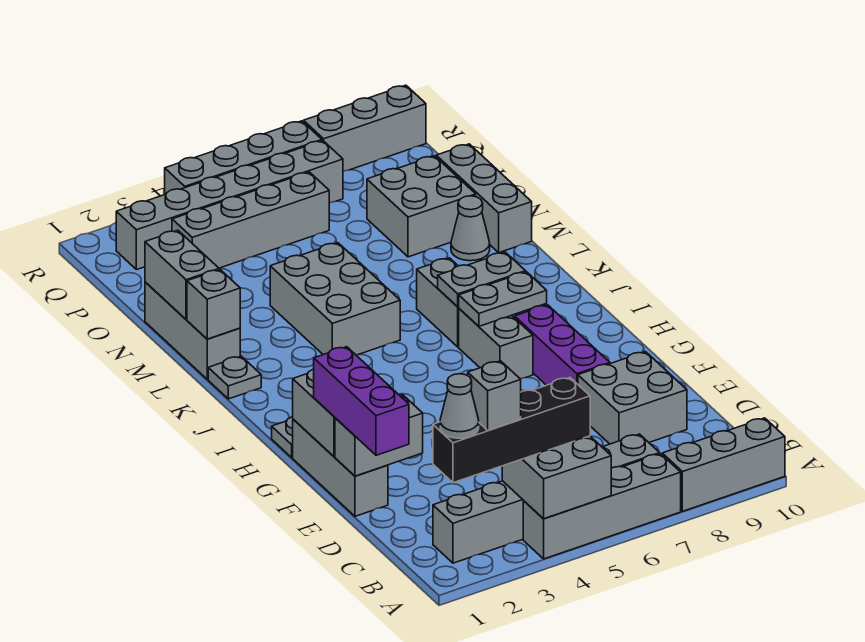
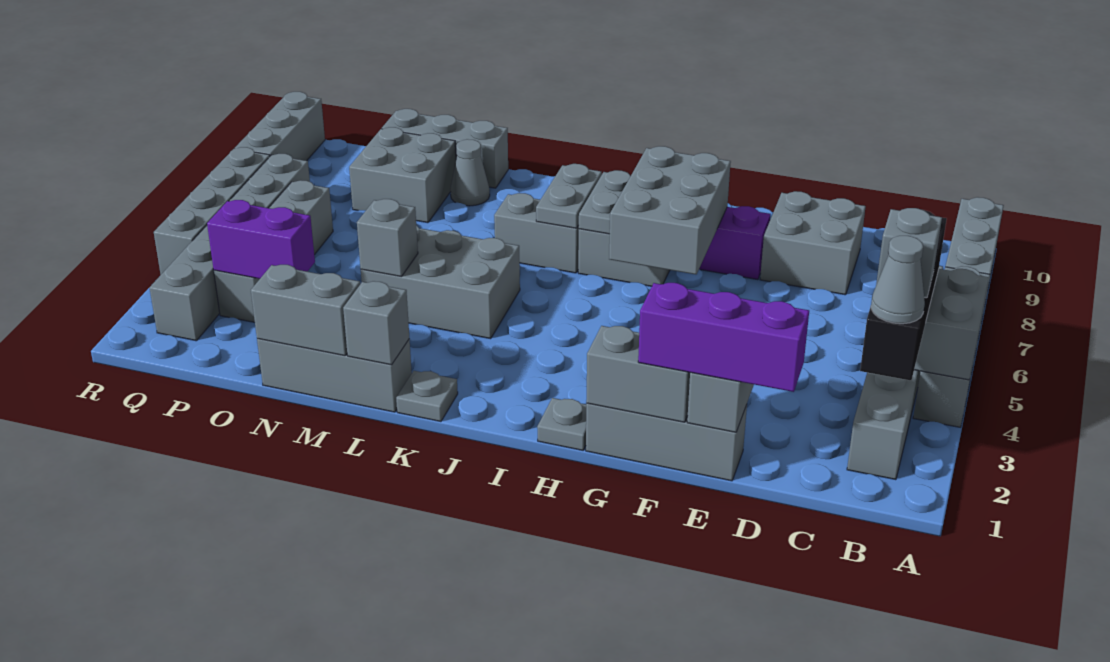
none -> grey 2x3 brick [609,146,731,274]
none -> grey 1x1 brick [357,199,418,277]
none -> purple 1x2 brick [207,200,315,279]

